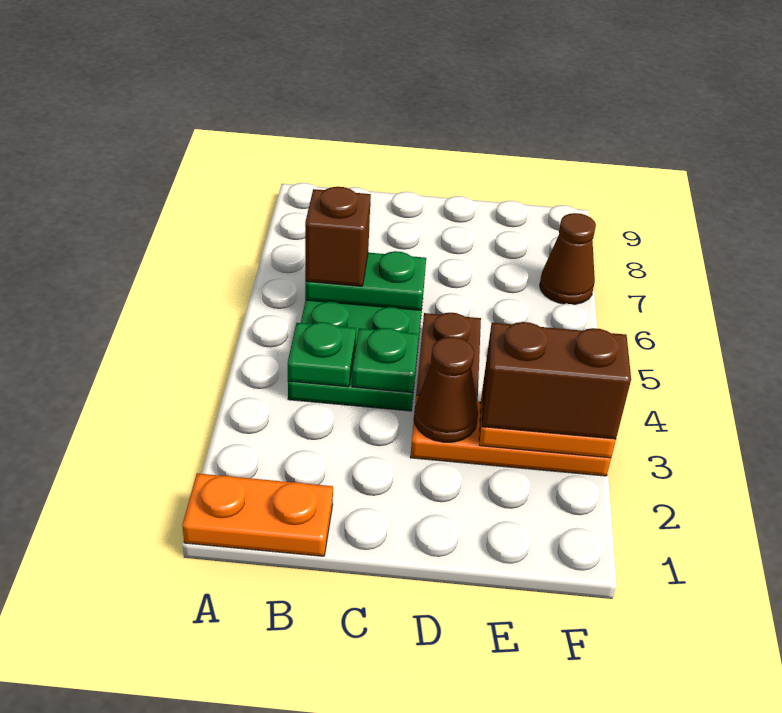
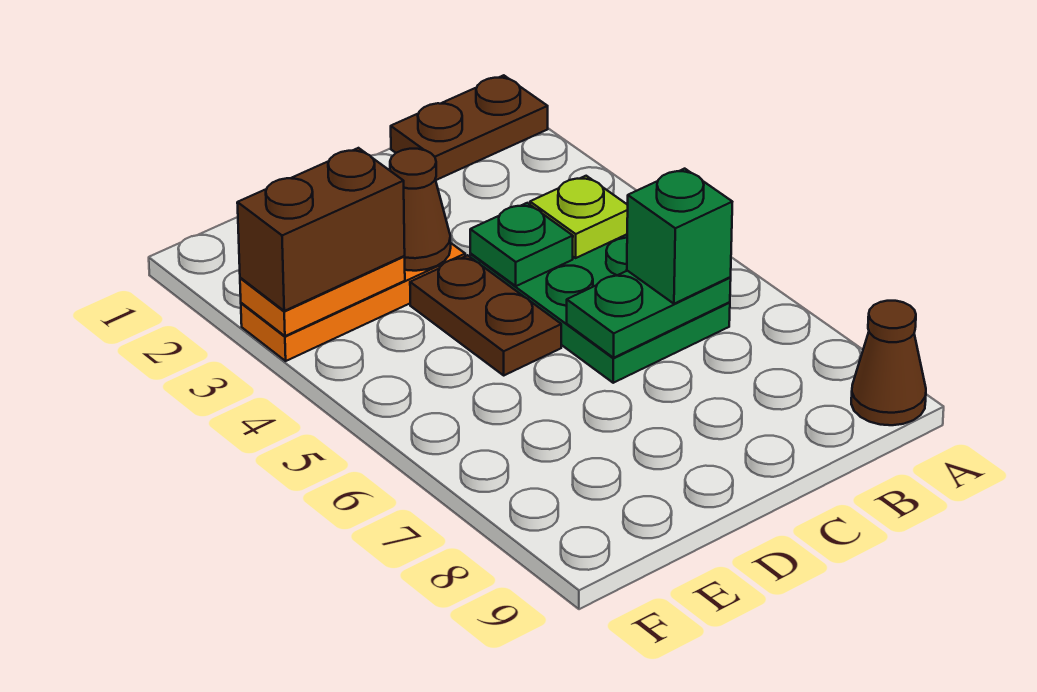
orange 1x2 plate [182,473,333,556] -> brown 1x2 plate [391,75,548,180]
green 1x1 plate [288,322,356,387] -> lime 1x1 plate [530,176,628,258]
brown 1x1 brick [305,187,371,286] -> green 1x1 brick [627,169,732,304]
brown 1x1 cone [540,213,596,304] -> brown 1x1 cone moved to [851,301,926,425]

